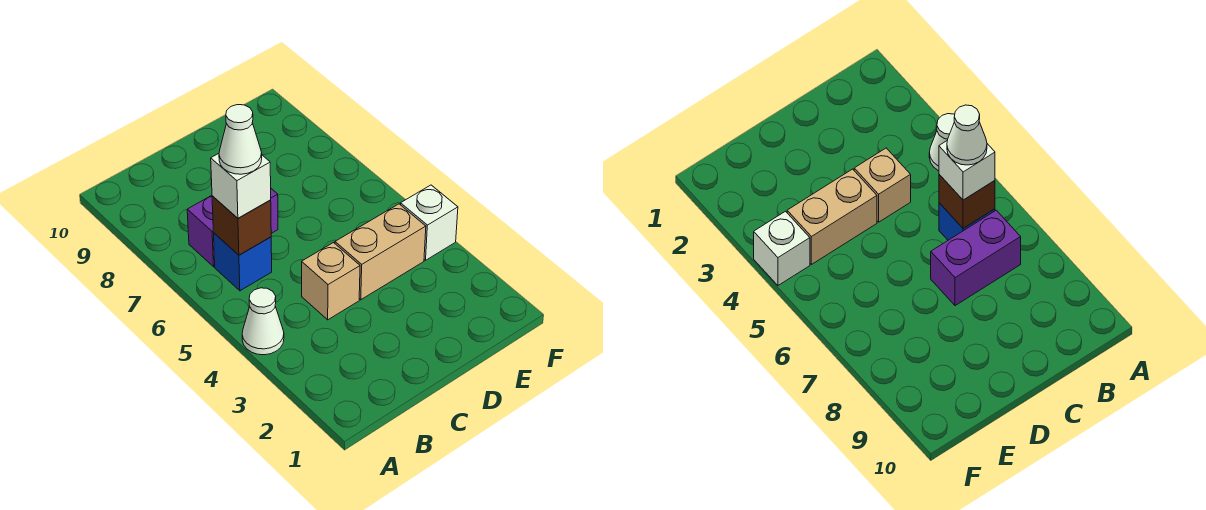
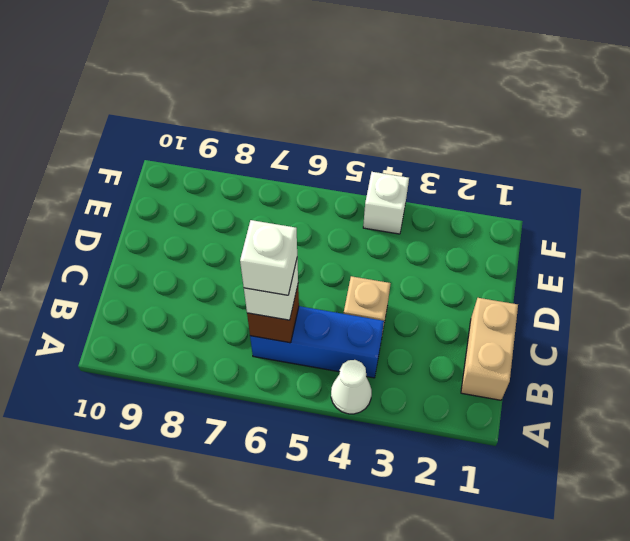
blue 1x1 brick [214,233,272,291] -> blue 1x3 brick [250,306,384,378]
white 1x1 cone [219,105,262,174] -> white 1x1 brick [240,220,297,295]
purple 1x2 brick [187,189,278,267] -> none
tan 1x2 brick [335,204,426,300] -> tan 1x2 brick moved to [461,298,518,400]

